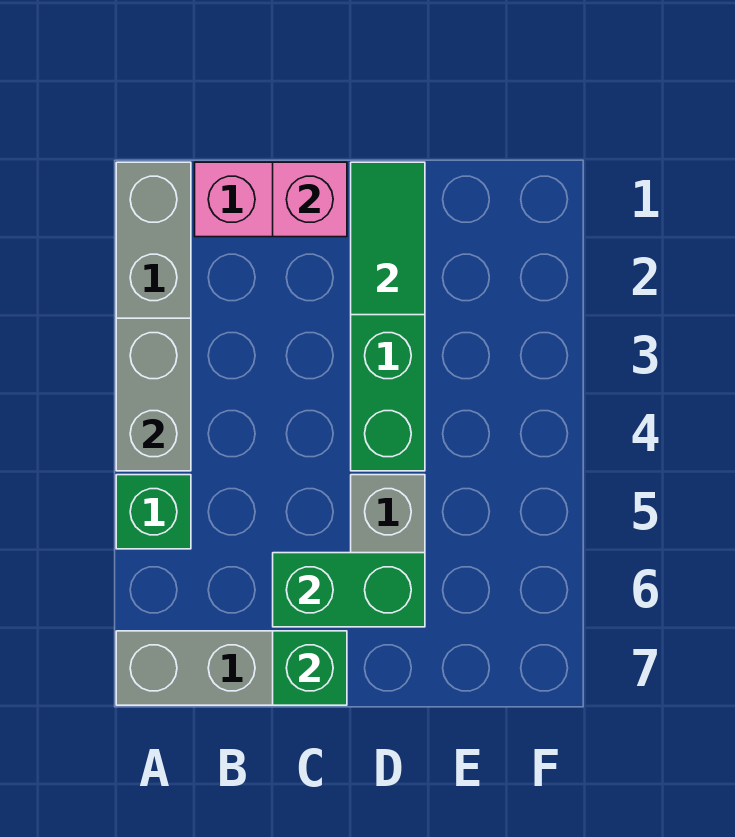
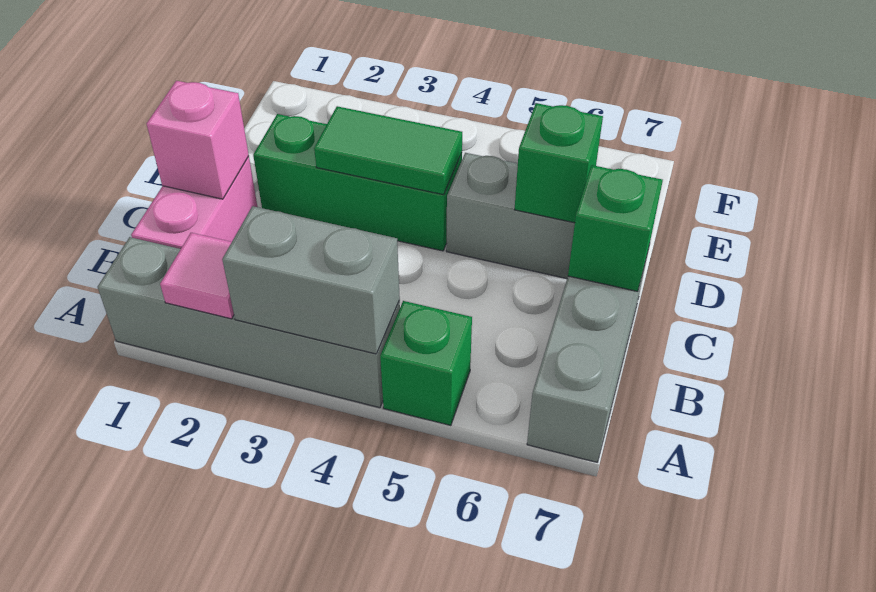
none -> pink 1x1 tile [160,233,234,319]
green 1x2 brick [273,553,425,627] -> green 1x1 brick [514,103,603,223]
green 1x2 tile [351,162,425,315] -> green 1x2 tile moved to [314,106,462,195]

